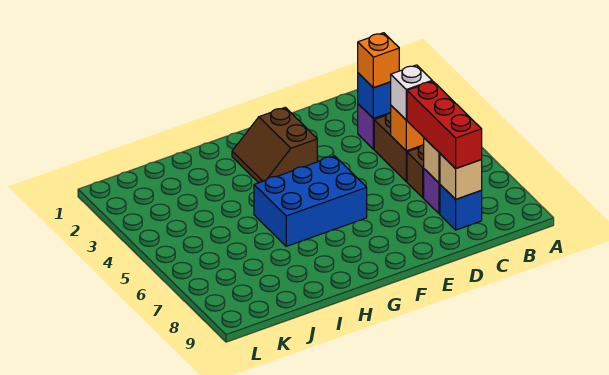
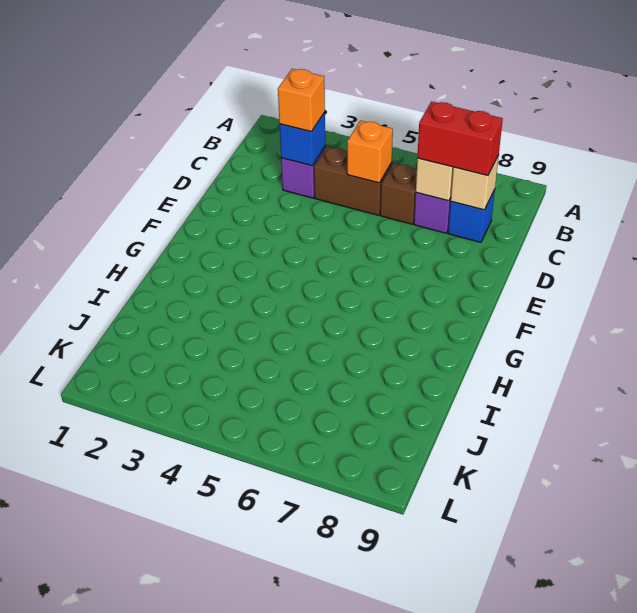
white 1x1 brick [391,65,432,120] -> none
red 1x3 brick [407,81,482,169] -> red 1x2 brick [417,102,503,176]
brown 2x2 slope [232,107,317,183] -> none
blue 2x3 brick [254,156,367,246] -> none

